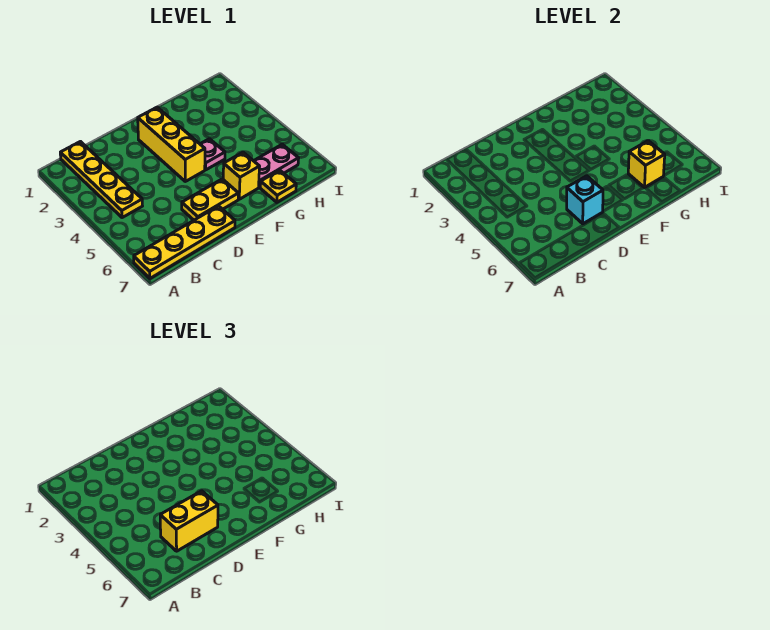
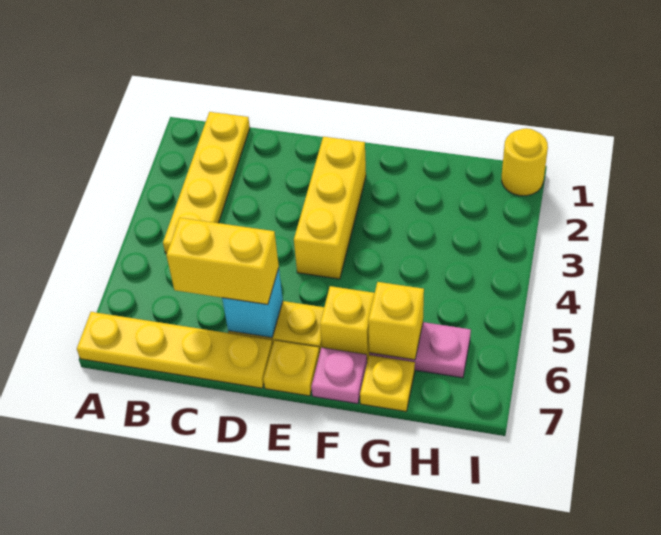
none -> yellow 1x1 plate [263,340,320,396]
pink 1x1 plate [200,139,225,170] -> pink 1x1 plate moved to [311,348,367,404]
none -> yellow 1x1 round brick [502,128,548,196]

